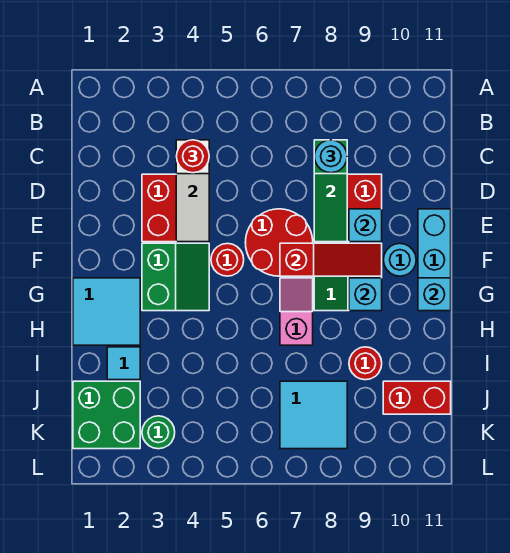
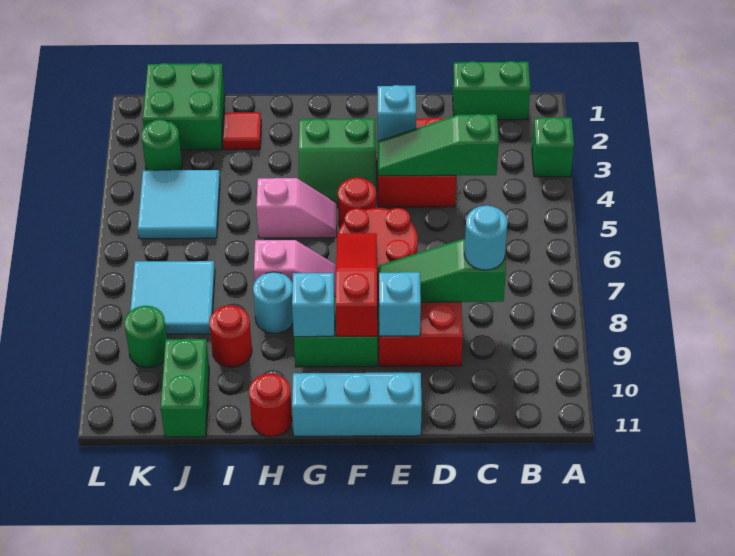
none -> green 1x1 brick [532,117,574,177]
none -> green 1x2 brick [453,61,530,120]
white 1x3 slope [176,140,209,242] -> green 1x3 slope [378,114,499,176]
red 1x1 round brick [176,140,209,173] -> red 1x1 round brick moved to [249,373,292,437]
red 1x3 slope [280,243,382,276] -> red 1x3 slope turned to [336,233,377,336]
cyan 1x1 round brick [384,243,416,276] -> cyan 1x1 round brick moved to [253,272,293,334]
cyan 2x2 tile [73,278,140,345] -> cyan 2x2 tile moved to [138,170,220,239]
none -> pink 1x2 slope [256,178,337,238]
cyan 1x1 brick [418,278,451,311] -> cyan 1x1 brick moved to [377,85,416,141]
cyan 1x1 tile [107,347,140,380] -> red 1x1 tile [223,112,261,150]
red 1x2 brick [383,381,451,414] -> green 1x2 brick [160,339,209,437]
none -> green 1x1 round brick [124,306,167,368]

